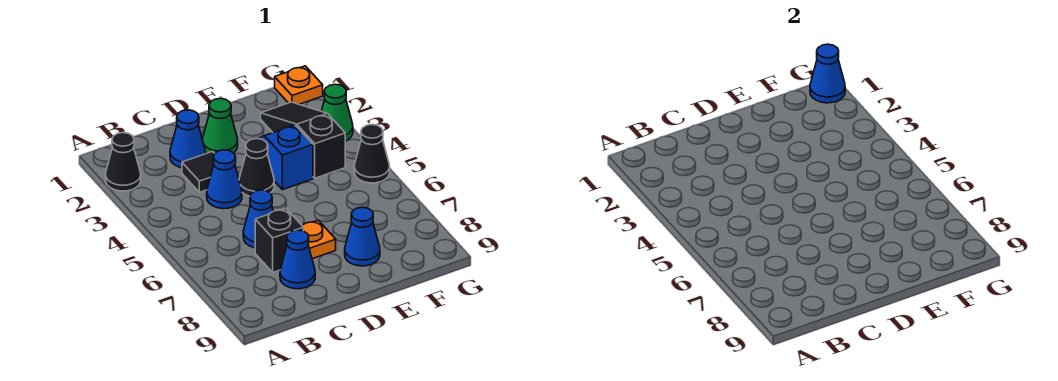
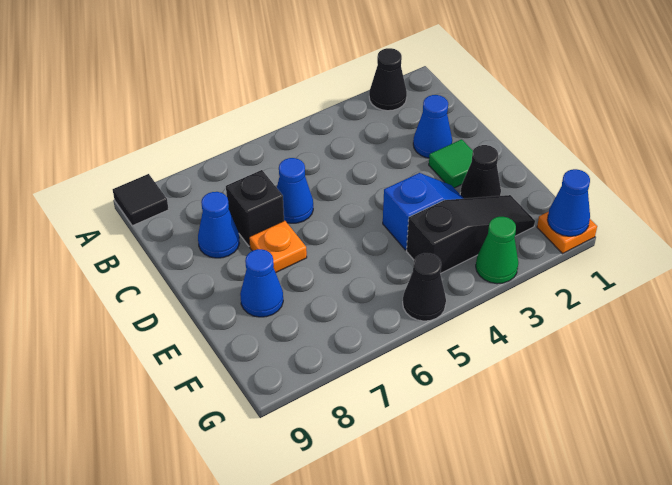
black 1x1 tile [182,151,215,192] -> black 1x1 tile moved to [113,174,169,226]
blue 1x1 cone [207,150,242,209] -> none
green 1x1 cone [202,99,238,153] -> green 1x1 tile [429,139,473,188]
black 1x1 cone [239,139,274,196] -> black 1x1 cone moved to [460,145,501,199]

